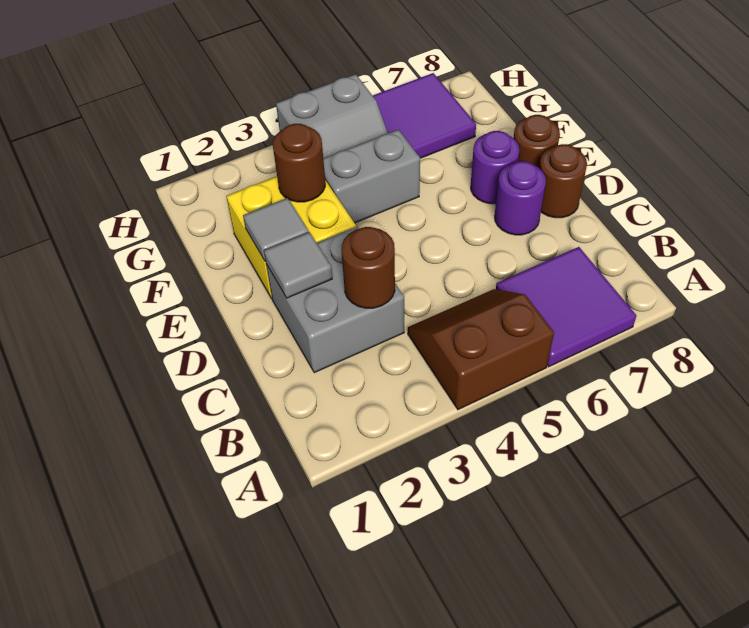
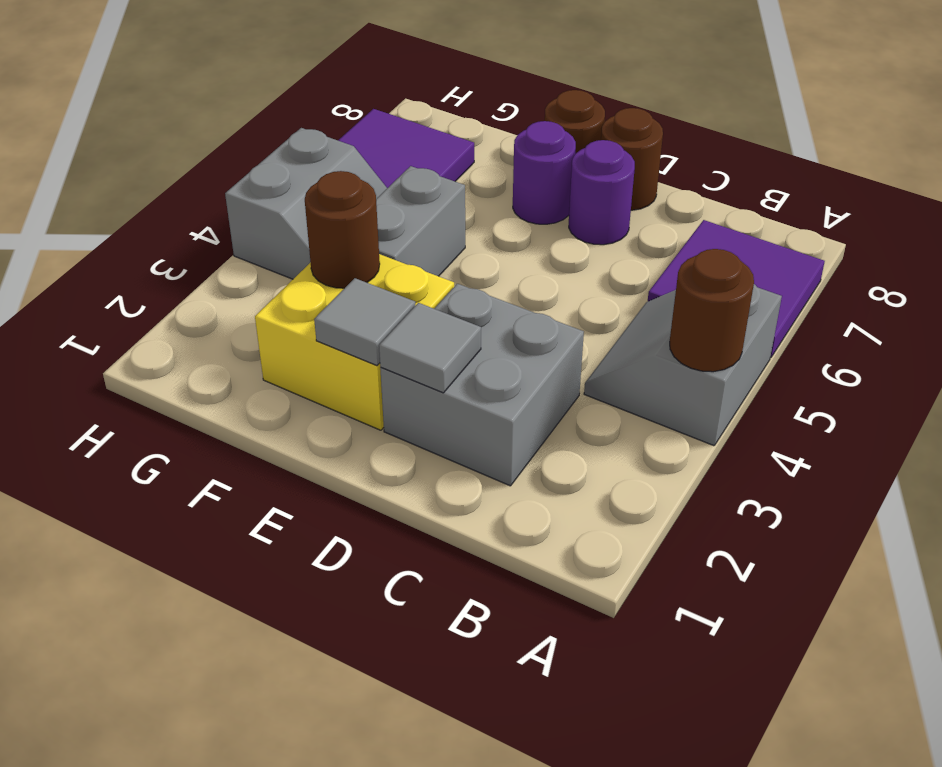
brown 2x2 slope [408,289,554,410] -> grey 2x2 slope [584,284,782,446]
brown 1x1 round brick [342,227,395,308] -> brown 1x1 round brick moved to [670,249,754,372]

